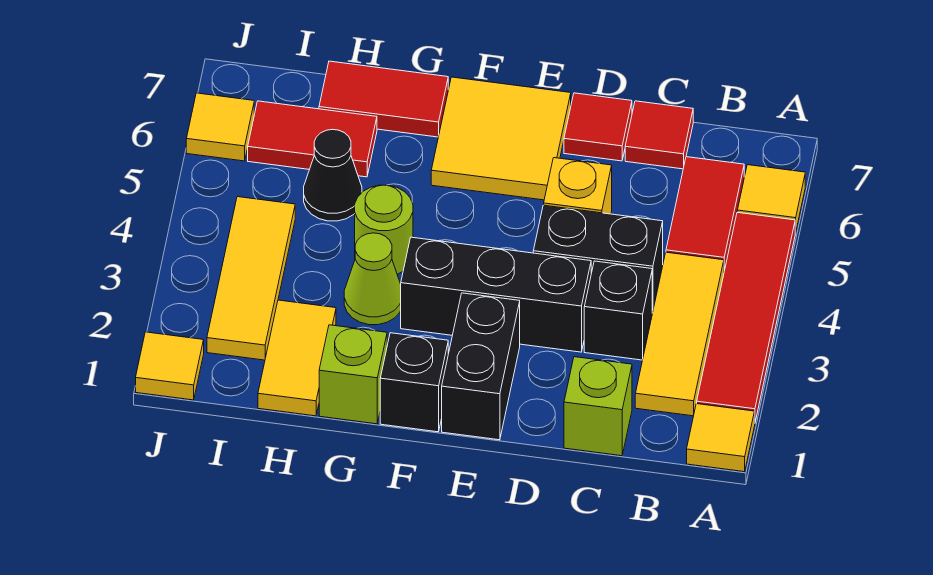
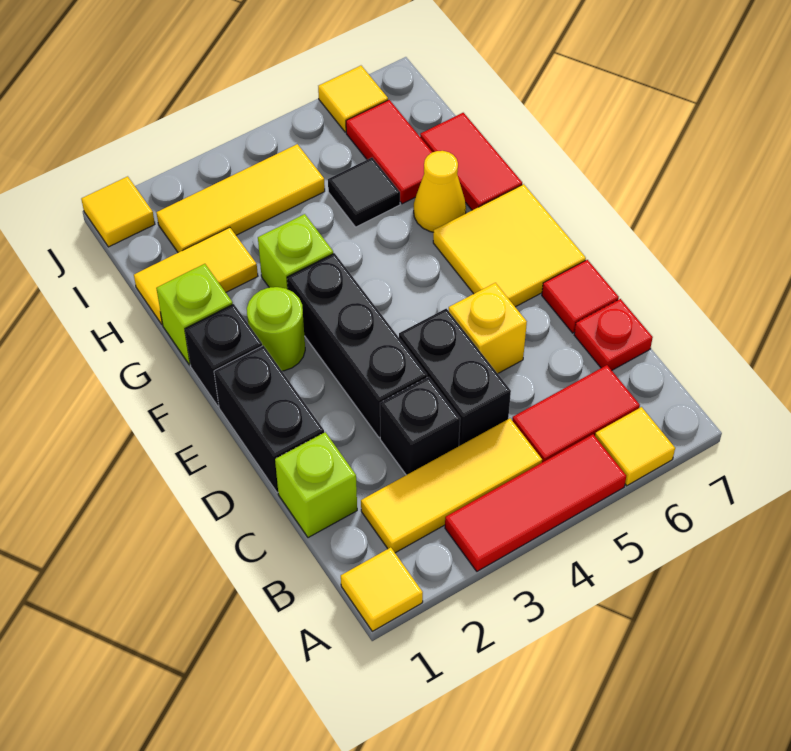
red 1x4 tile [697,212,795,422] -> red 1x3 tile [445,434,626,571]
red 1x1 tile [625,101,693,169] -> red 1x1 plate [574,299,653,370]
black 1x2 brick [442,293,520,440] -> black 1x2 brick turned to [214,346,324,493]
lime 1x1 cone [344,233,401,325] -> lime 1x1 brick [258,214,333,289]
lime 1x1 round brick [355,185,413,274] -> lime 1x1 round brick moved to [247,287,305,371]
none -> yellow 1x1 cone [414,151,466,232]
black 1x1 cone [304,129,362,221] -> black 1x1 tile [328,158,400,227]

